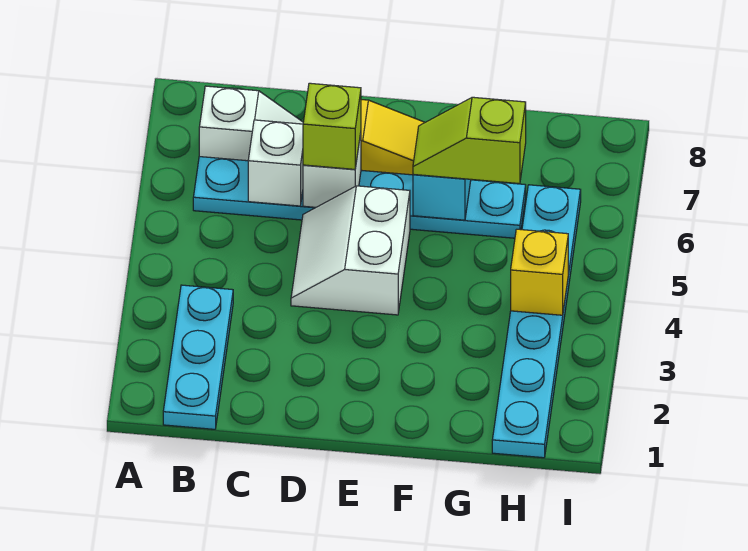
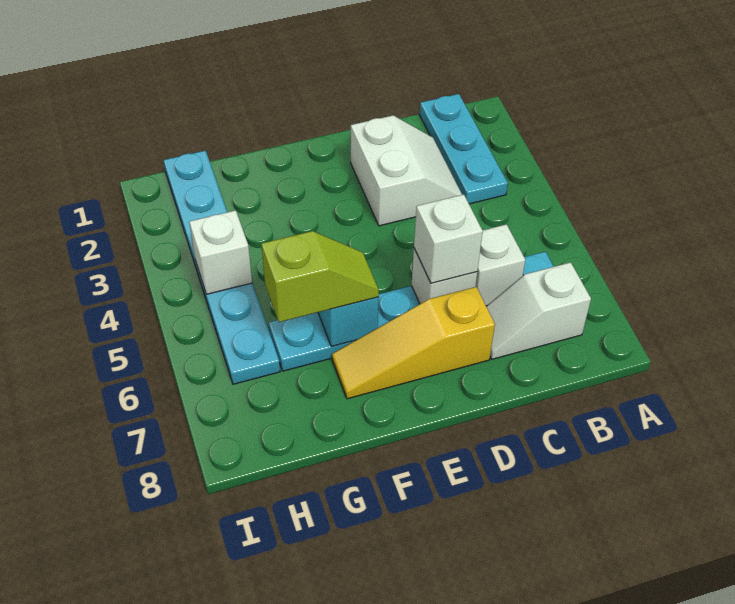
white 2x2 slope [291,186,410,315] -> white 2x2 slope moved to [351,116,462,226]
lime 1x1 brick [303,83,361,169] -> white 1x1 brick [414,195,483,283]
yellow 1x1 brick [511,229,568,315] -> white 1x1 brick [189,210,252,294]

